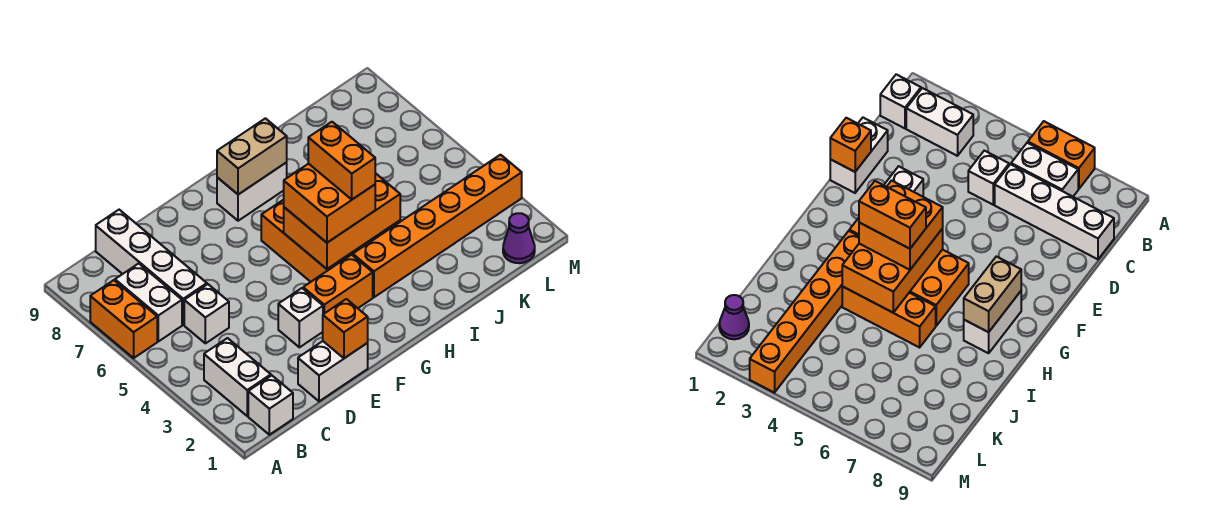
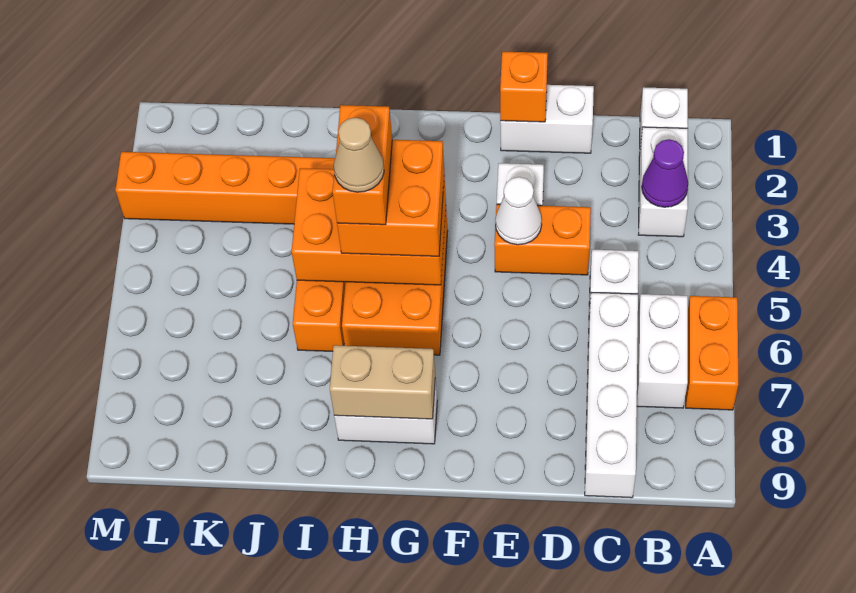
none -> white 1x1 cone [495,177,542,245]
orange 1x2 brick [303,255,373,314] -> orange 1x2 brick moved to [494,204,591,275]
none -> tan 1x1 cone [334,118,384,192]
purple 1x1 cone [503,213,535,263] -> purple 1x1 cone moved to [642,139,688,207]

